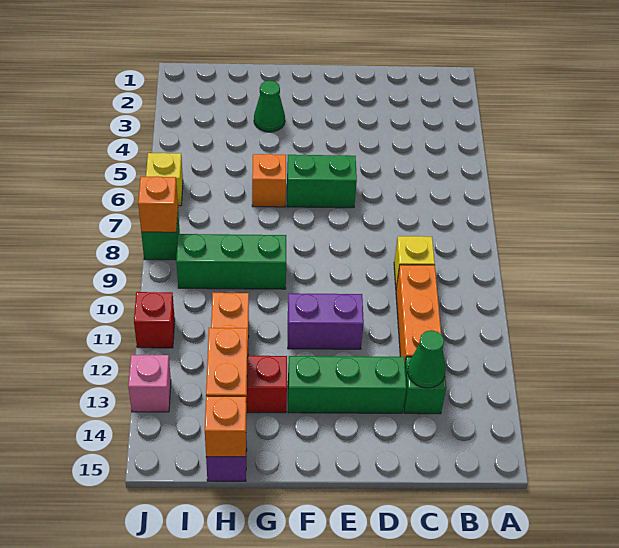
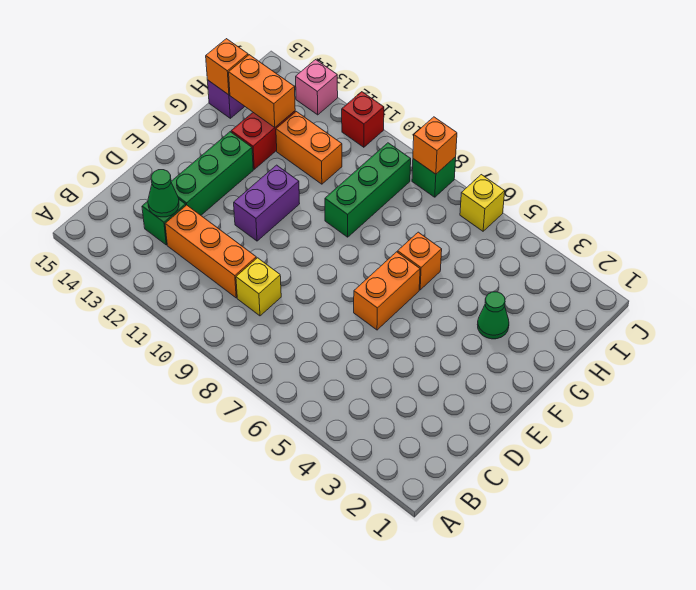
green 1x2 brick [287,154,357,208] -> orange 1x2 brick [354,252,420,330]

